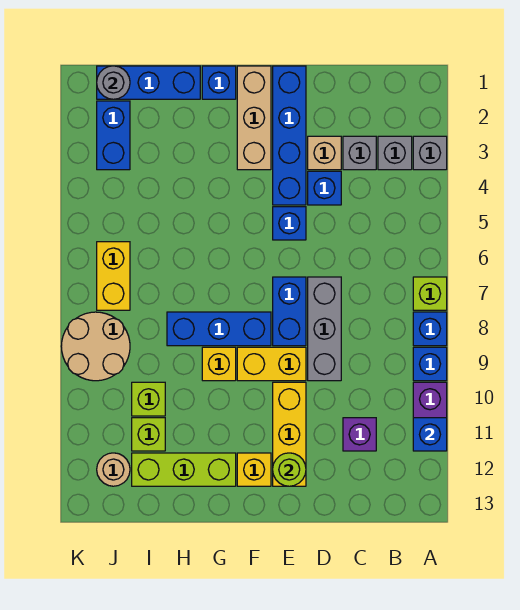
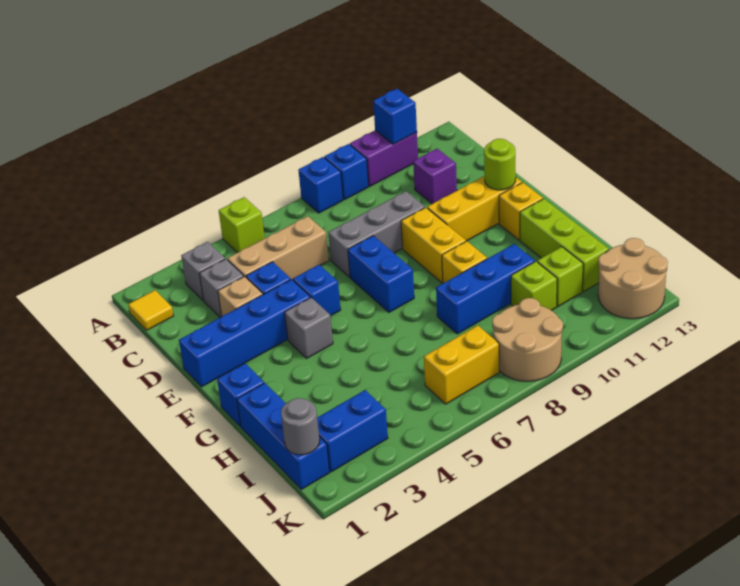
grey 1x1 brick [413,136,447,170] -> grey 1x1 brick moved to [285,297,333,358]
lime 1x1 brick [413,277,447,310] -> lime 1x1 brick moved to [219,197,265,253]
none -> yellow 1x1 tile [128,290,173,330]
blue 1x2 brick [273,277,306,346] -> blue 1x2 brick turned to [348,236,414,312]
tan 1x3 brick [237,66,271,170] -> tan 1x3 brick moved to [227,216,329,280]
blue 1x3 brick [167,312,271,346] -> blue 1x3 brick turned to [436,244,535,334]
tan 1x1 round brick [97,453,130,486] -> tan 2x2 round brick [598,238,668,319]

